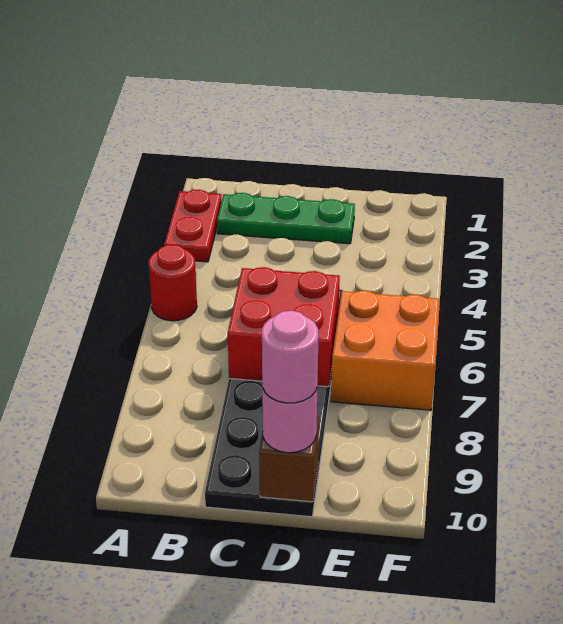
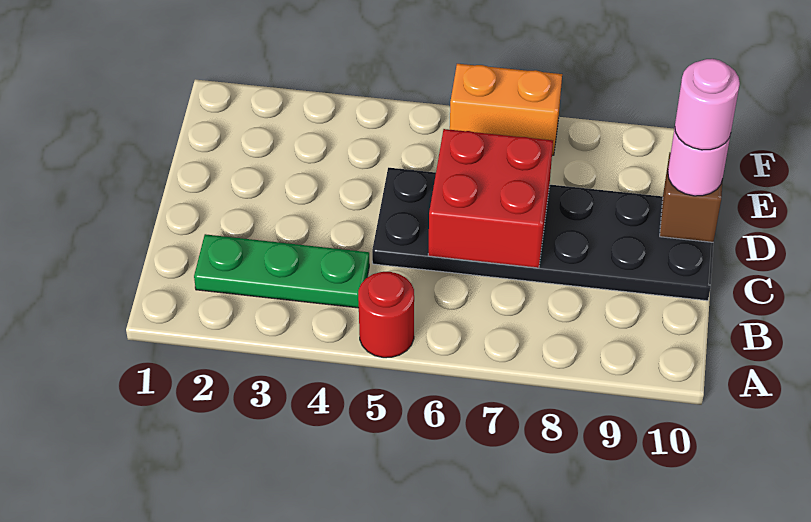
red 1x2 plate [164,190,222,262] -> none
green 1x3 plate [217,193,355,244] -> green 1x3 plate turned to [194,234,369,308]
orange 2x2 brick [331,291,440,410] -> orange 1x2 brick [450,64,562,155]

